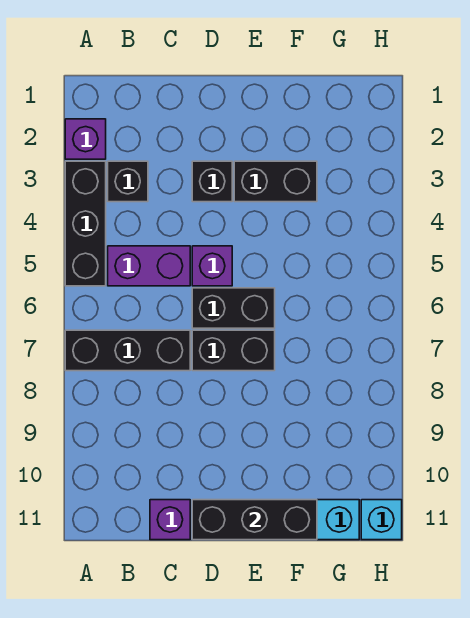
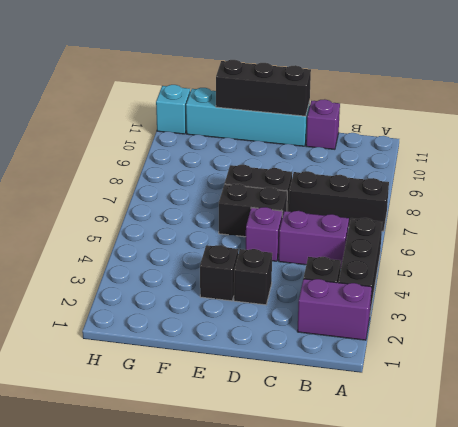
purple 1x1 brick [65,119,106,159] -> purple 1x2 brick [297,279,372,340]
black 1x2 brick [234,161,317,202] -> black 1x1 brick [200,245,238,301]

